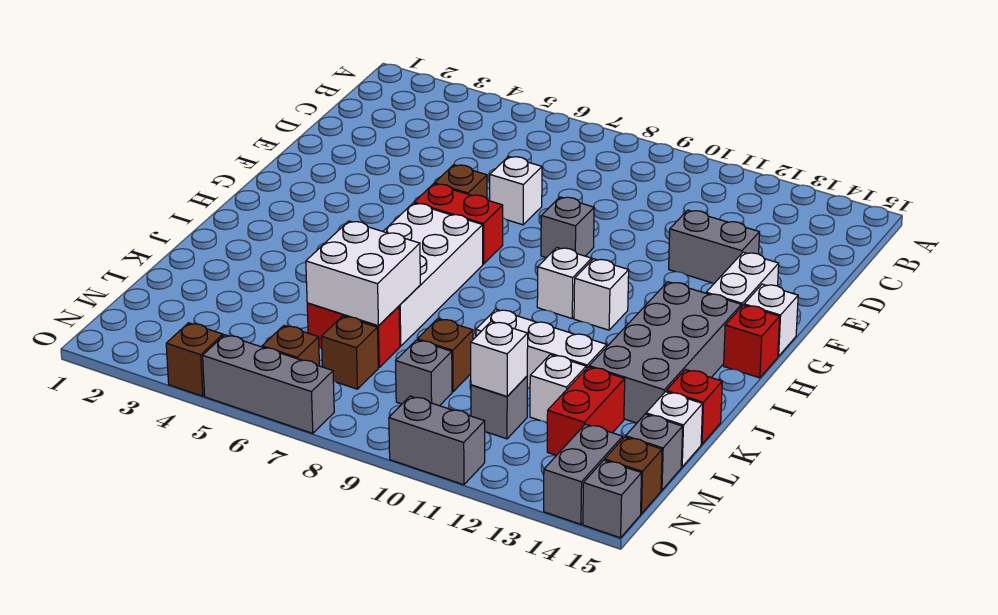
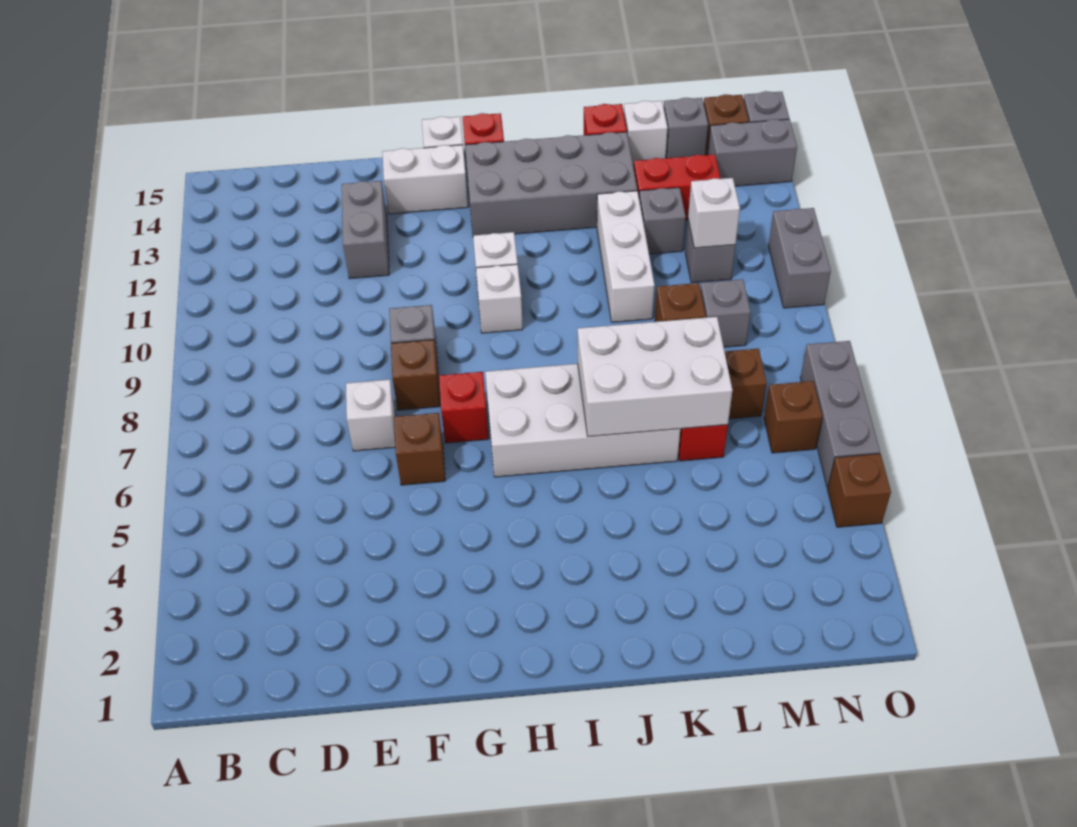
none -> brown 1x1 brick [391,340,440,410]
red 1x2 brick [414,184,503,264] -> red 1x1 brick [439,372,489,443]
white 2x2 brick [306,221,420,326] -> white 2x3 brick [578,317,732,437]
white 1x1 brick [530,355,586,423] -> grey 1x1 brick [639,188,686,254]

